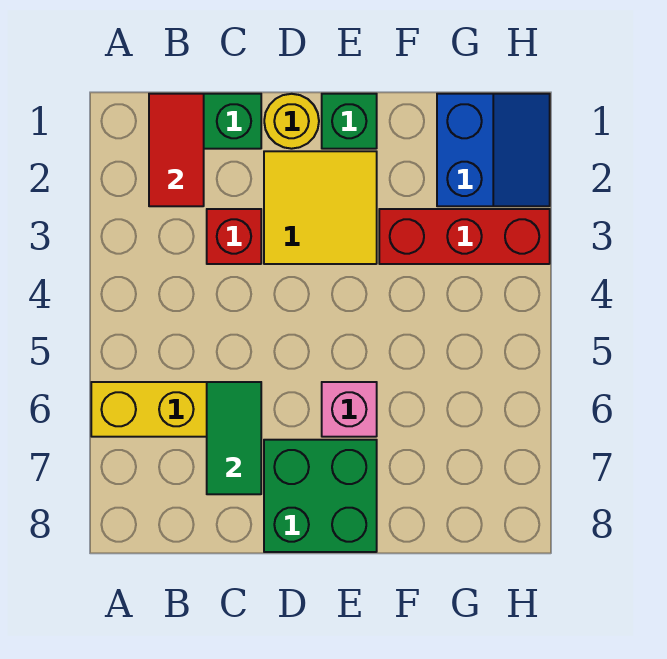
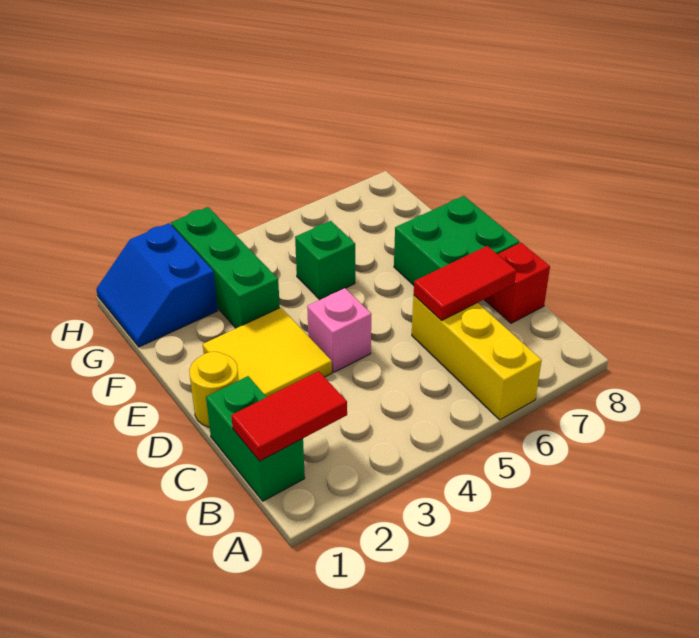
red 1x1 brick [207,209,261,264] -> red 1x1 brick moved to [484,243,550,323]
green 1x2 tile [207,382,261,494] -> red 1x2 tile [414,246,516,321]
green 1x1 brick [322,94,377,149] -> green 1x1 brick moved to [295,221,355,300]
pink 1x1 brick [322,382,377,437] -> pink 1x1 brick moved to [307,288,371,372]
red 1x3 brick [379,209,550,264] -> green 1x3 brick [171,207,280,328]
blue 2x2 slope [437,94,550,206] -> blue 2x2 slope turned to [96,223,218,347]

